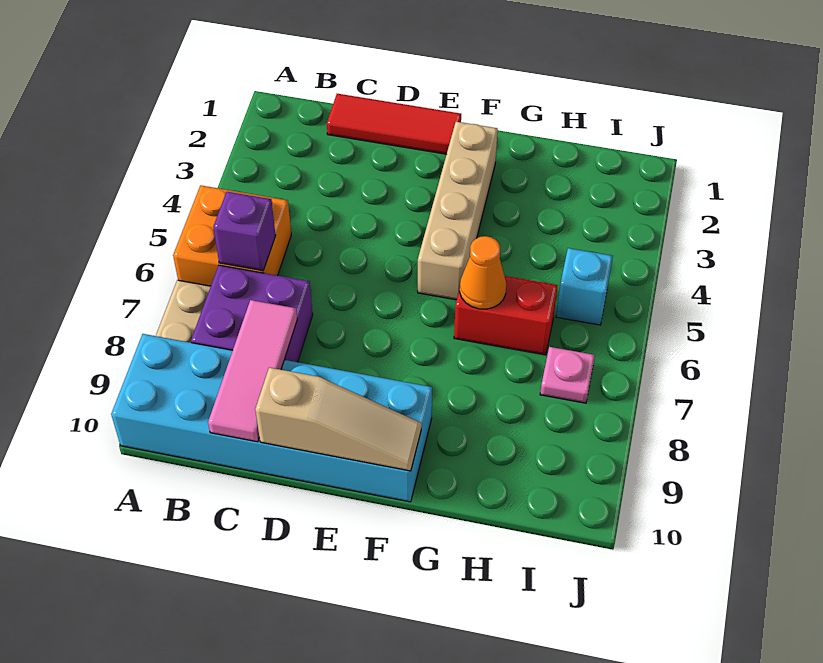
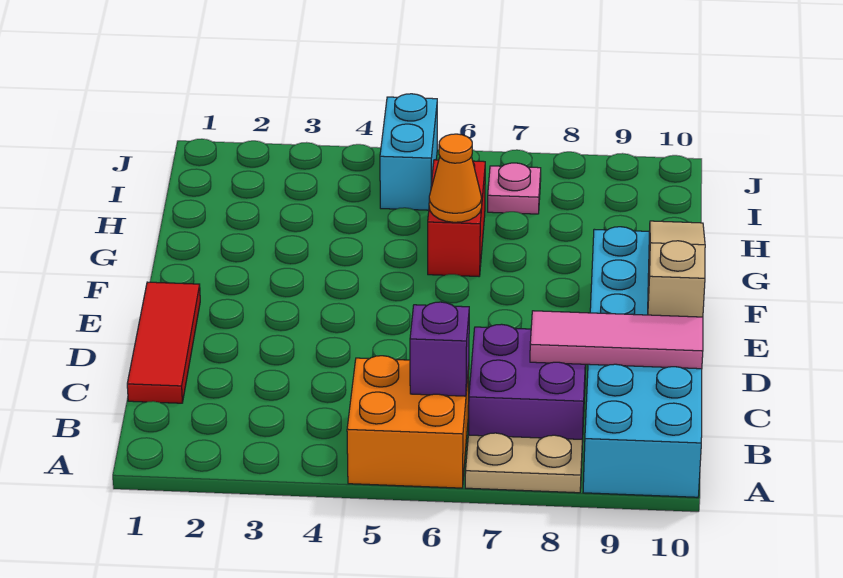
tan 1x4 brick [418,122,498,300] -> none
cyan 1x1 brick [556,248,613,325] -> cyan 1x2 brick [380,94,437,210]

